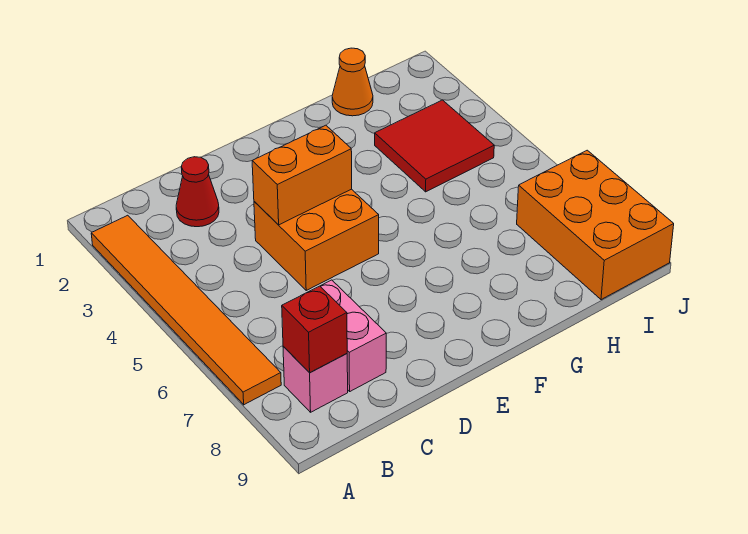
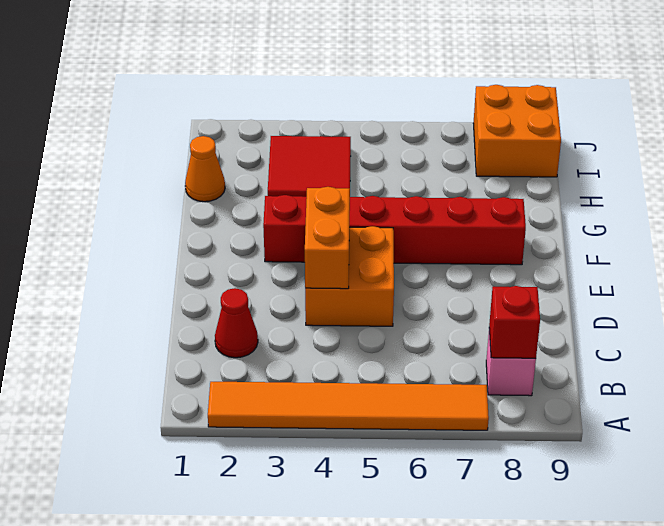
pink 1x2 brick [320,280,386,391] -> none
none -> red 1x6 brick [263,195,526,265]
orange 2x3 brick [517,150,674,300] -> orange 2x2 brick [473,85,561,177]

